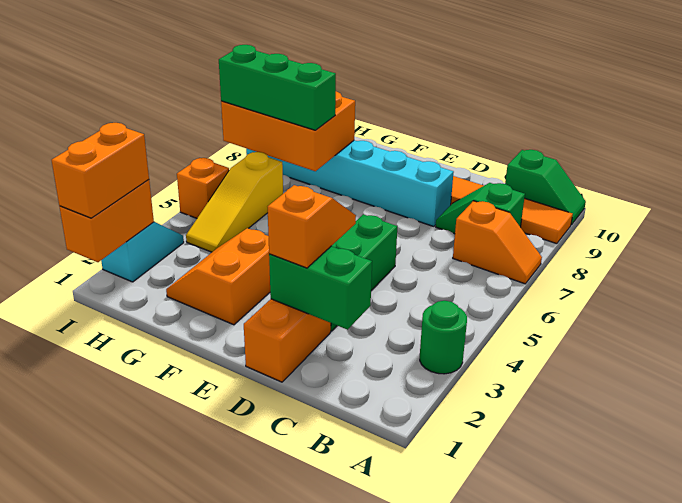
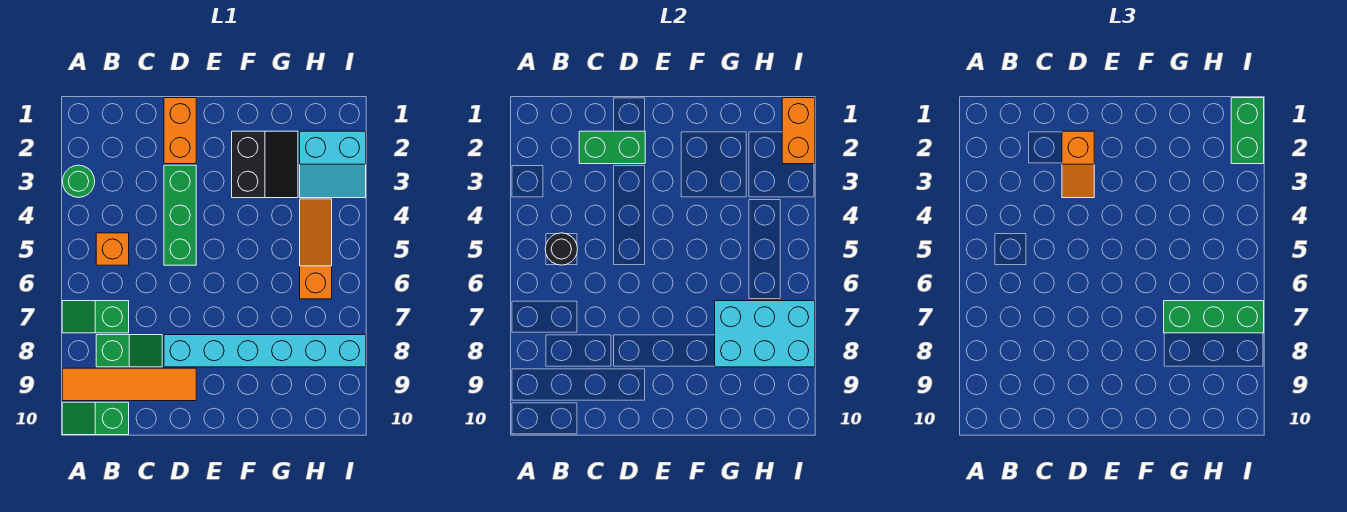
orange 1x2 slope [453,201,542,284] -> green 1x2 slope [62,301,129,333]
none -> black 1x1 round brick [545,233,577,265]
orange 2x2 slope [166,228,270,325] -> black 2x2 slope [232,131,298,198]
orange 2x3 brick [221,92,355,171] -> cyan 2x3 brick [715,301,815,367]
yellow 1x3 slope [186,152,283,252] -> orange 1x3 slope [300,199,332,299]
orange 1x2 brick [52,123,149,218] -> green 1x2 brick [1231,98,1264,164]
cyan 1x2 slope [101,222,184,282] -> cyan 2x2 slope [300,131,366,198]
orange 1x1 brick [177,158,229,218] -> orange 1x1 brick moved to [96,233,129,265]

